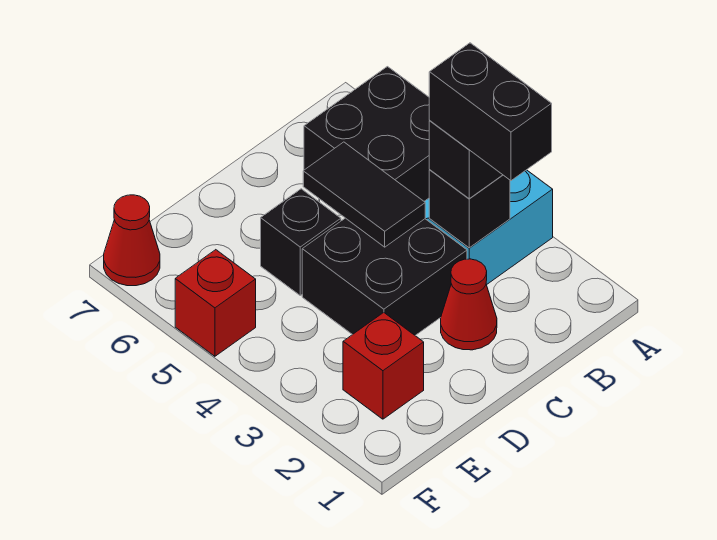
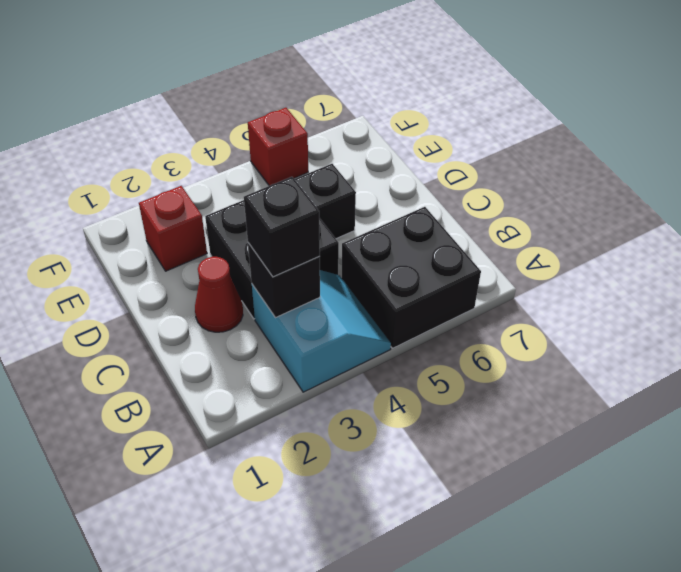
black 1x2 brick [429,43,552,181] -> none
black 1x2 tile [303,142,425,247] -> none
red 1x1 cone [104,195,160,286] -> none

